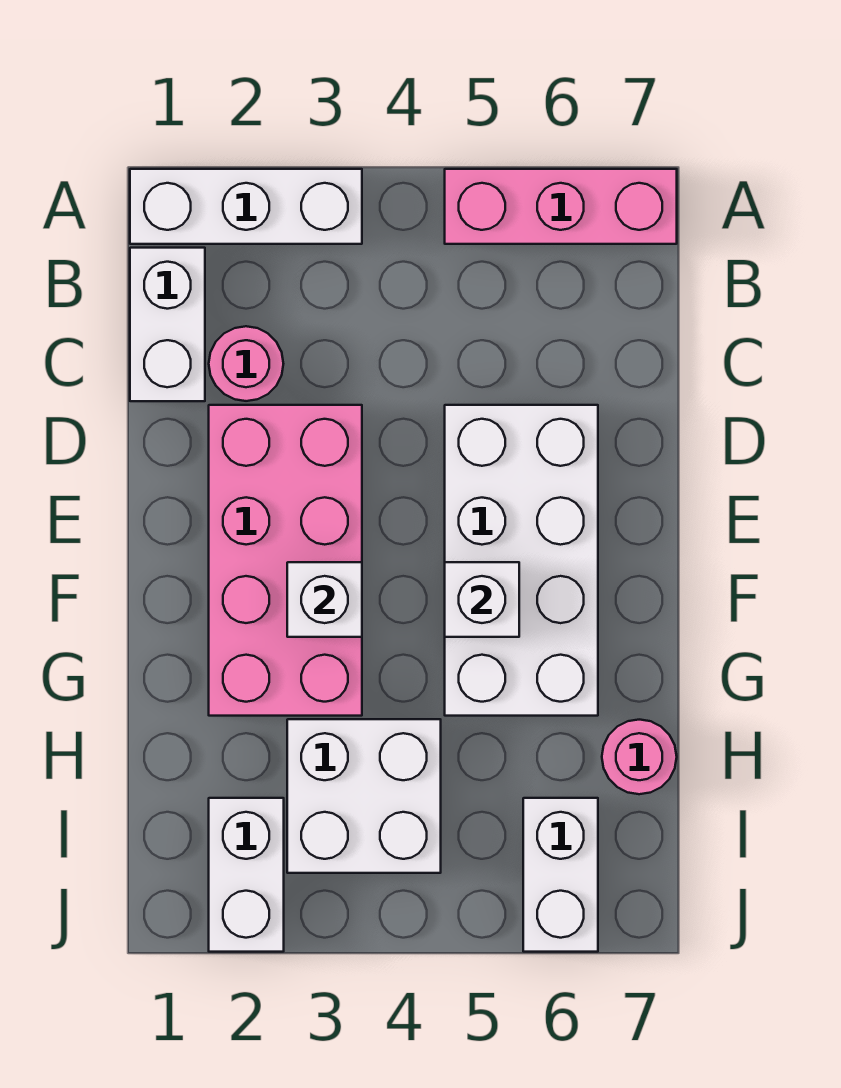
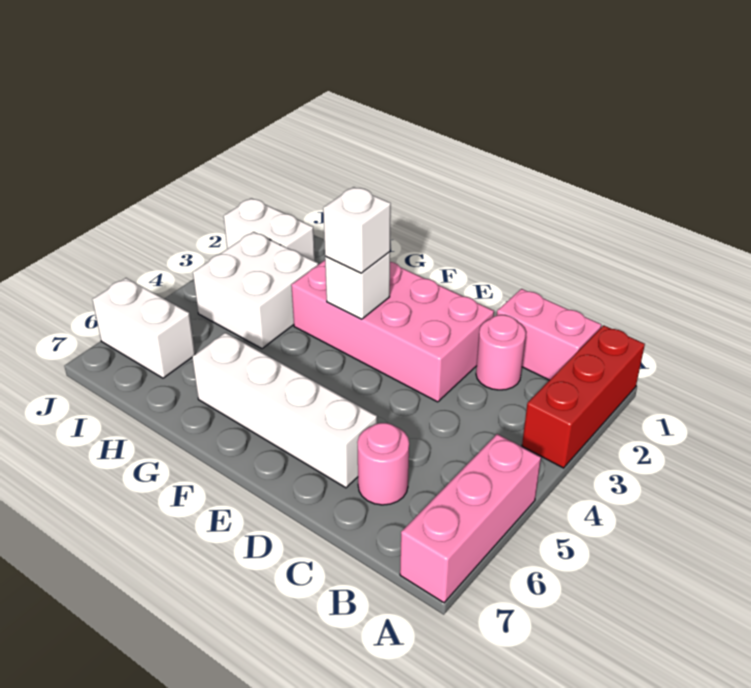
white 1x3 brick [130,169,362,244] -> red 1x3 brick [522,325,645,468]
white 1x2 brick [130,248,205,401] -> pink 1x2 brick [497,289,601,380]
white 2x4 brick [445,405,598,716] -> white 1x4 brick [192,333,377,488]
white 1x1 brick [445,562,519,637] -> white 1x1 brick moved to [323,187,391,273]
pink 1x1 round brick [602,720,677,794] -> pink 1x1 round brick moved to [357,423,409,505]

